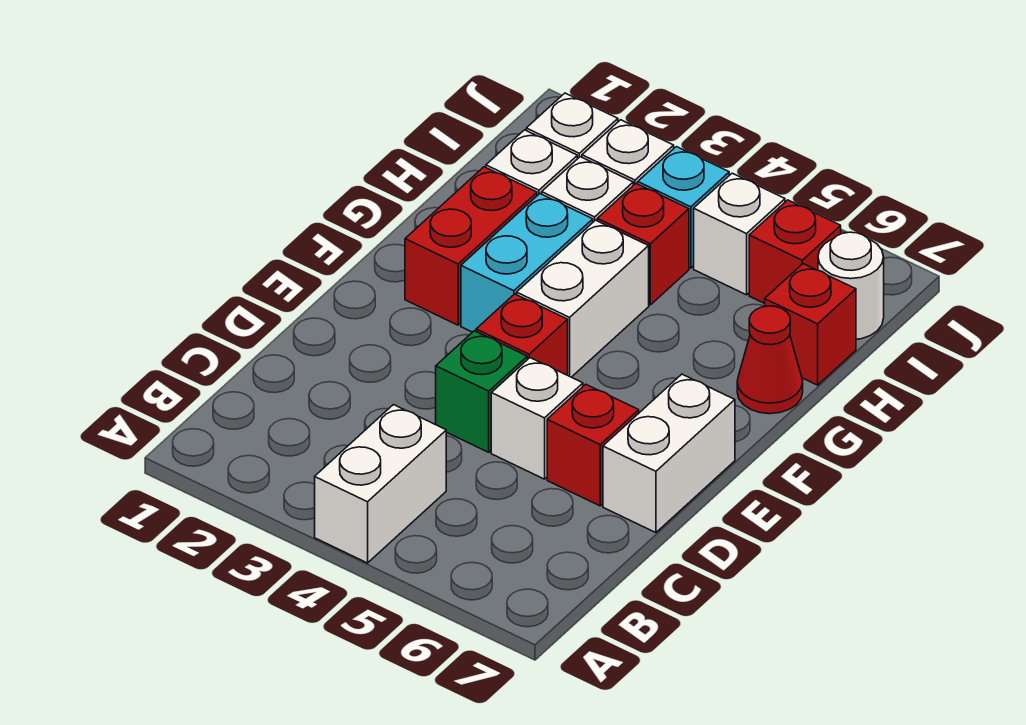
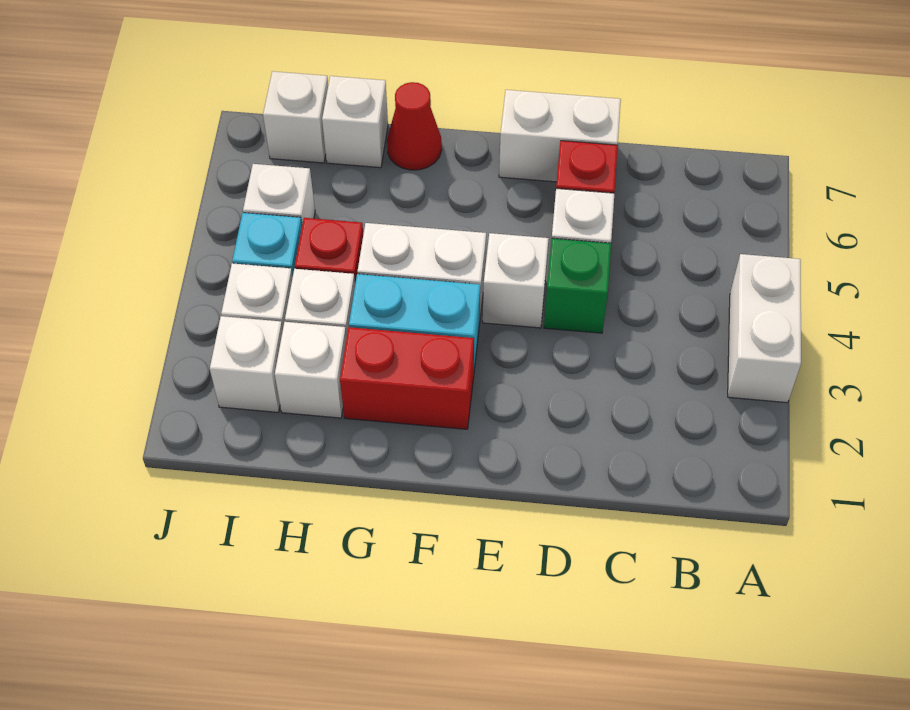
white 1x2 brick [315,405,446,563] -> white 1x2 brick turned to [728,254,801,403]
red 1x1 brick [476,294,568,375] -> white 1x1 brick [483,233,549,328]
red 1x1 brick [765,264,856,385] -> white 1x1 brick [322,76,388,168]
red 1x1 brick [749,200,841,304] -> none
white 1x1 round brick [818,232,884,339] -> white 1x1 brick [263,71,328,163]

